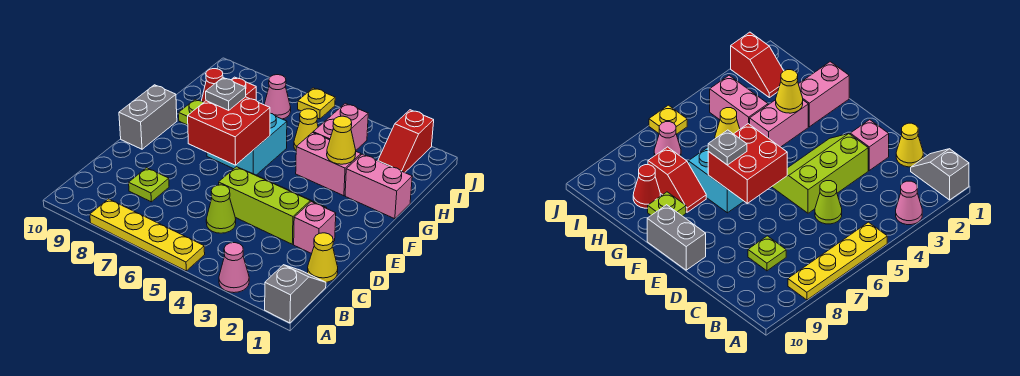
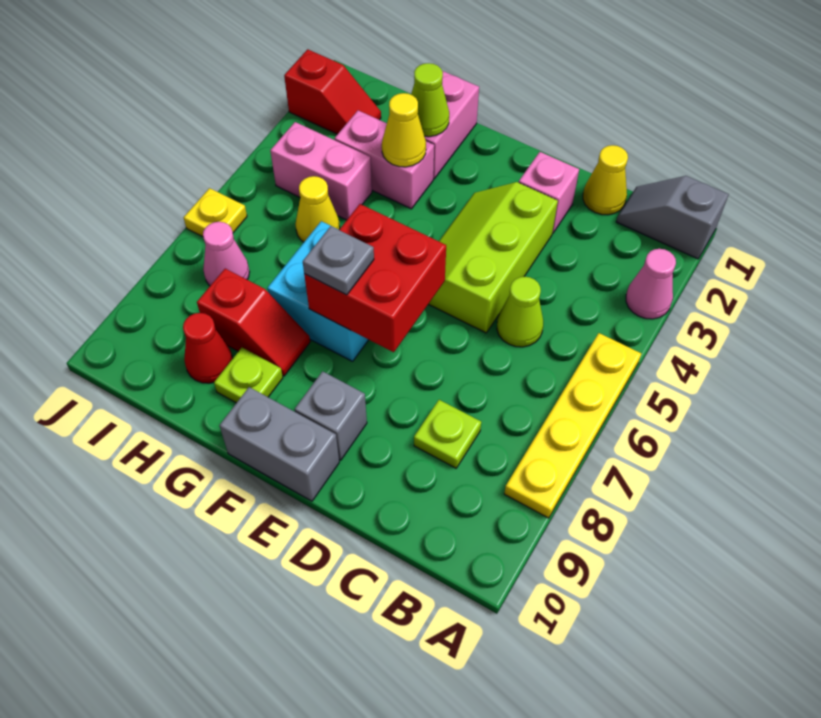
none -> grey 1x1 brick [295,371,367,460]
none -> lime 1x1 cone [411,63,449,137]
pink 1x2 brick [296,133,361,196] -> pink 1x2 brick turned to [334,110,434,209]

